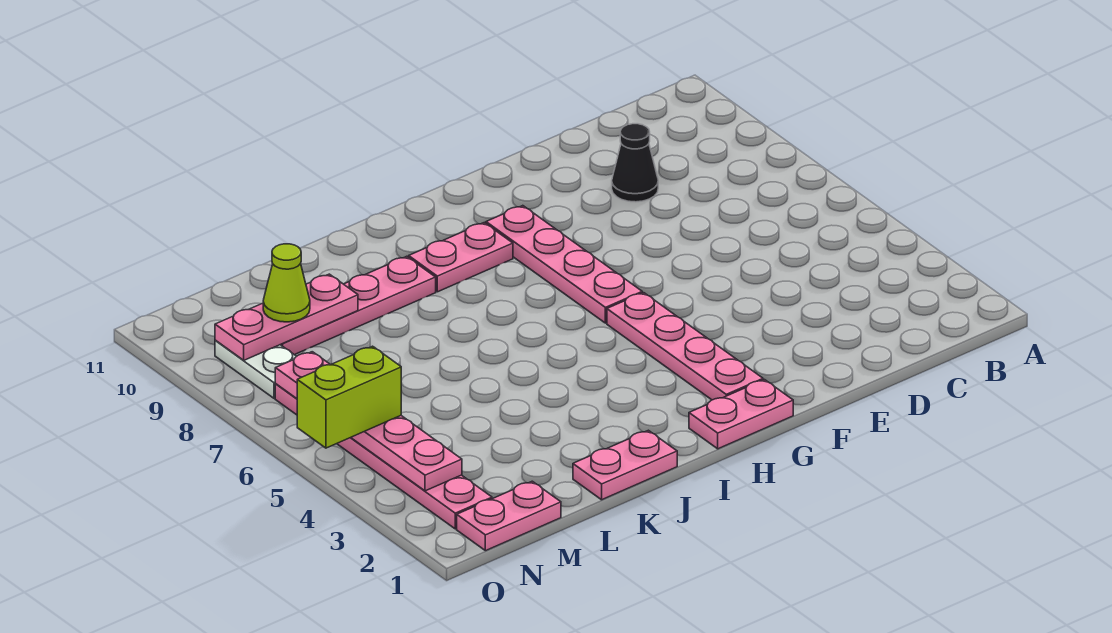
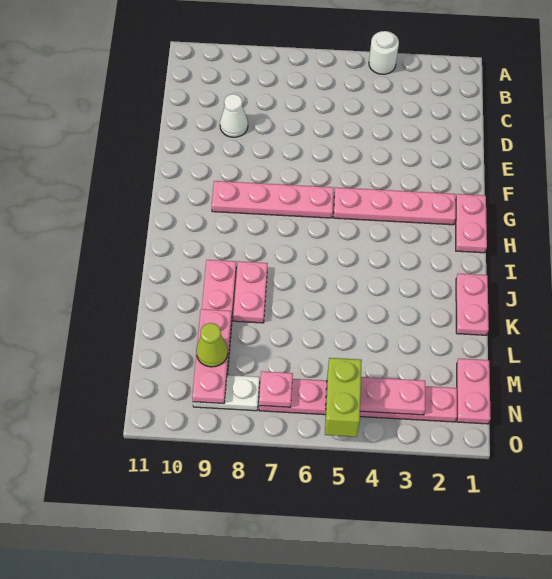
none -> white 1x1 round brick [369,31,399,74]
black 1x1 cone [612,124,658,202] -> white 1x1 cone [220,94,248,137]
pink 1x2 plate [409,223,513,292] -> pink 1x2 plate moved to [233,261,268,323]

